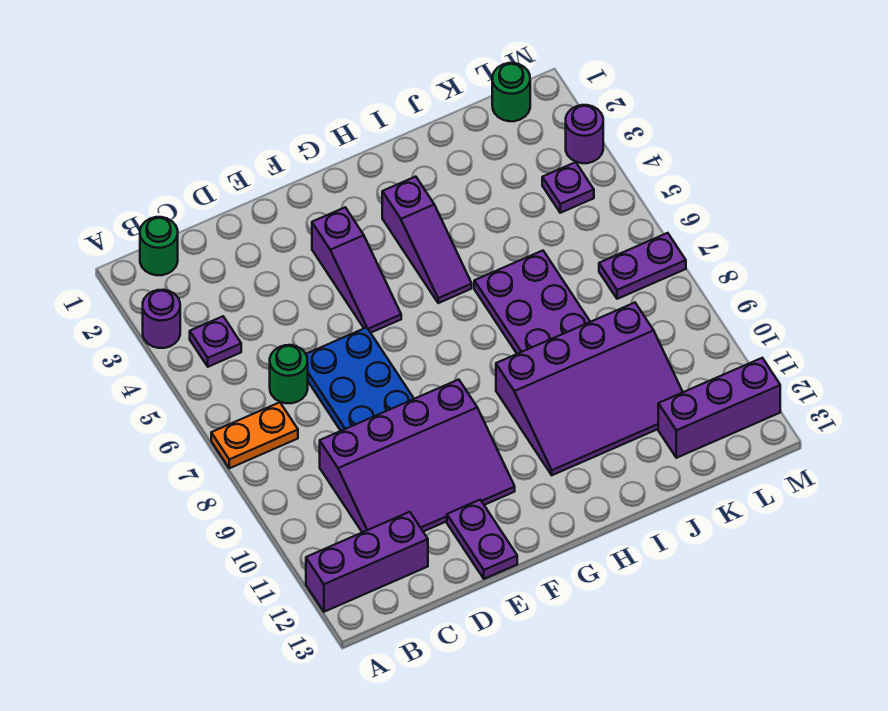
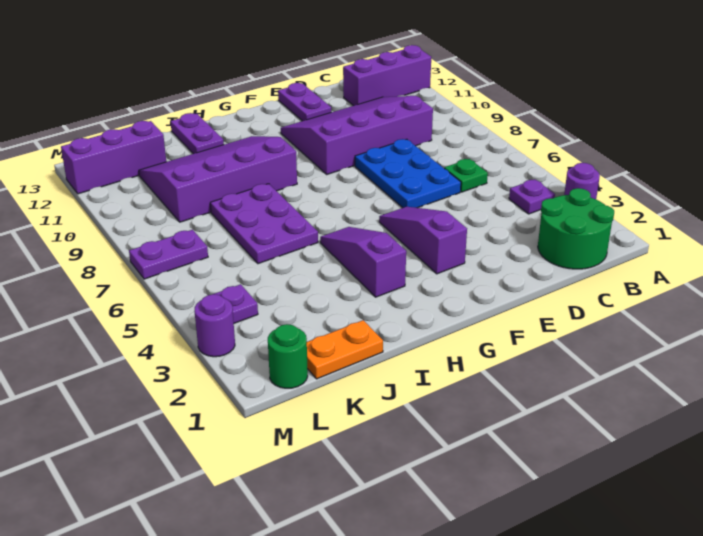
orange 1x2 plate [211,402,298,468] -> orange 1x2 plate moved to [307,320,383,379]
green 1x1 round brick [140,217,178,275] -> green 2x2 round brick [538,188,614,269]
green 1x1 round brick [270,345,308,403] -> green 1x1 plate [444,159,488,192]
none -> purple 1x2 plate [170,113,224,154]

